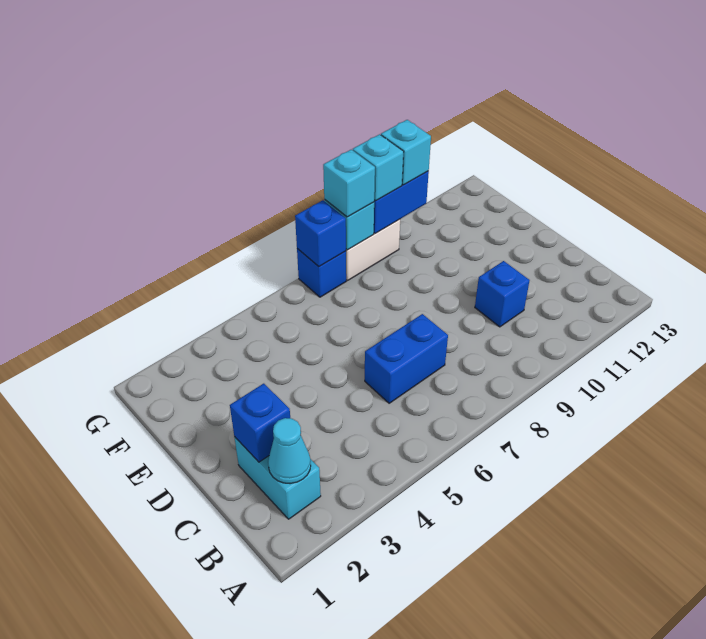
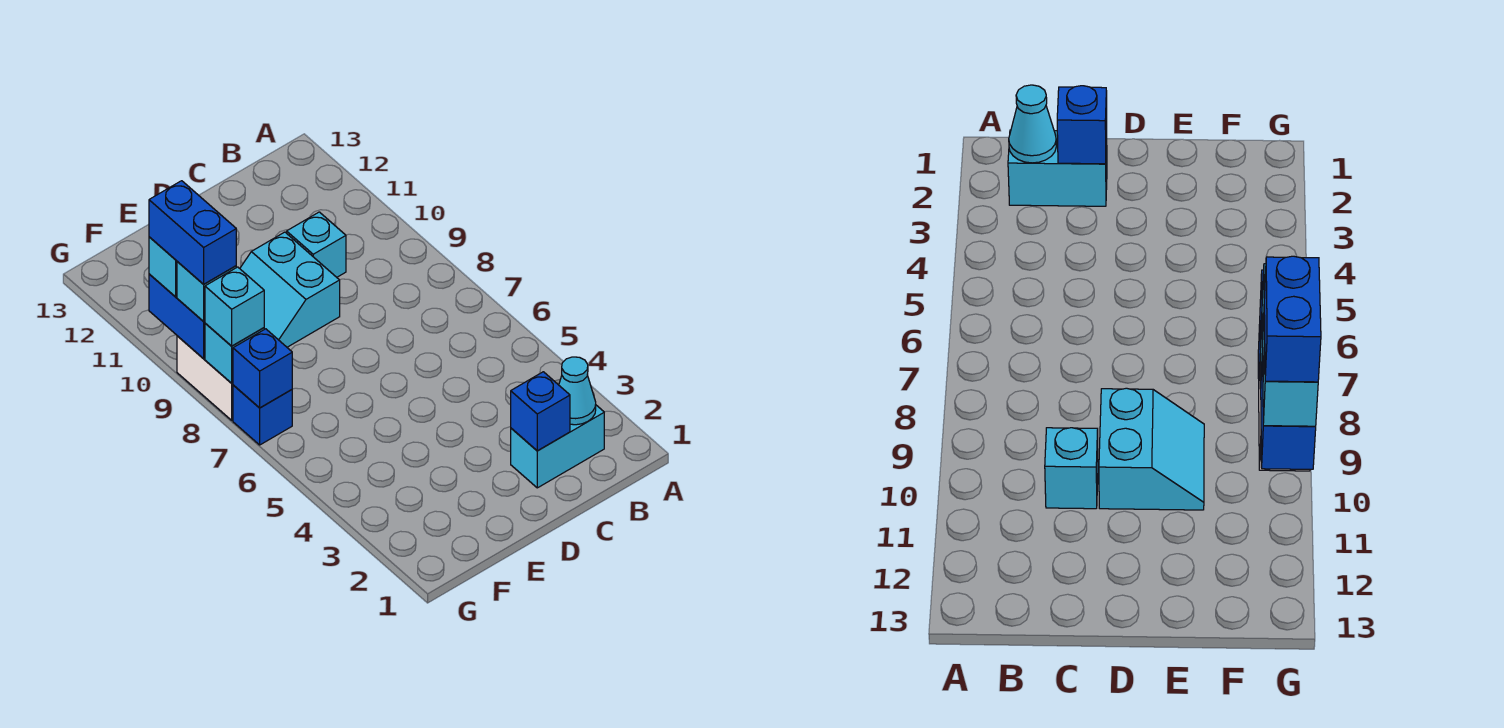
blue 1x2 brick [365,314,448,403] -> blue 1x2 brick moved to [149,181,236,284]
blue 1x1 brick [475,261,530,327] -> cyan 1x1 brick [287,212,346,277]
none -> cyan 2x2 slope [240,232,340,347]

